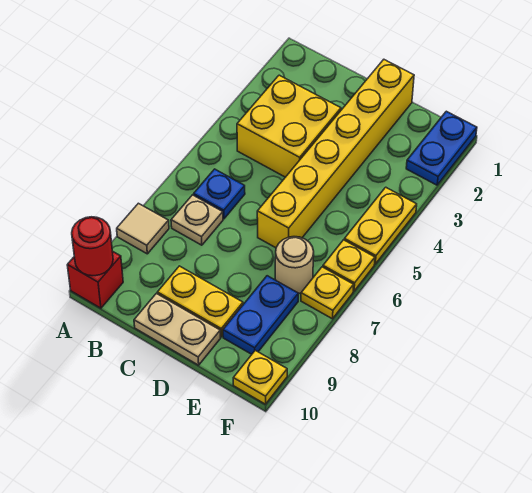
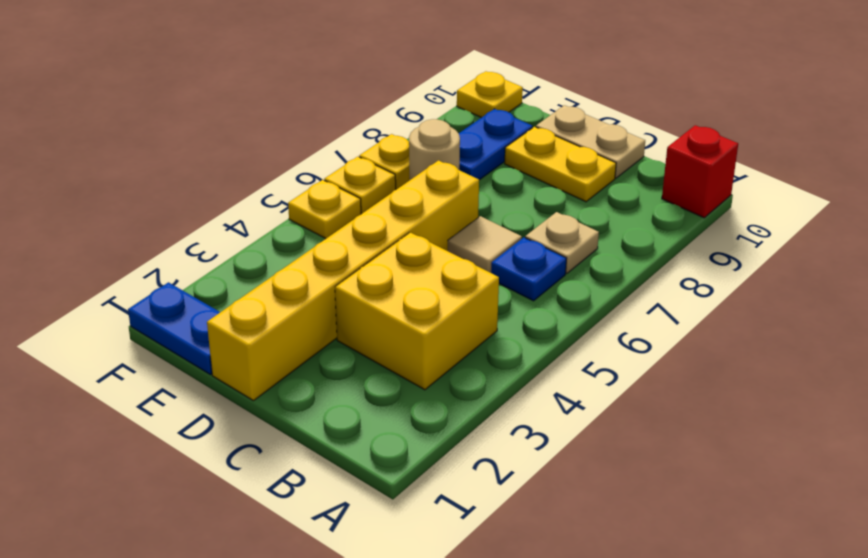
tan 1x1 tile [117,203,169,254] -> tan 1x1 tile moved to [448,216,522,273]
red 1x1 round brick [72,217,113,276] -> none
blue 1x2 plate [406,111,477,185] -> blue 1x2 plate turned to [128,282,220,375]
yellow 1x2 plate [344,187,417,264] -> yellow 1x1 plate [288,180,361,239]

